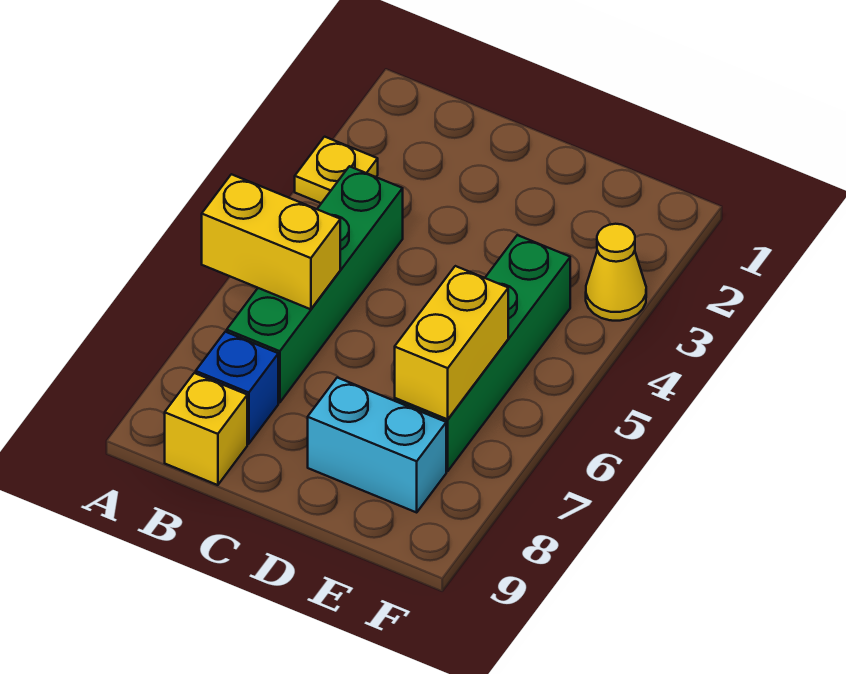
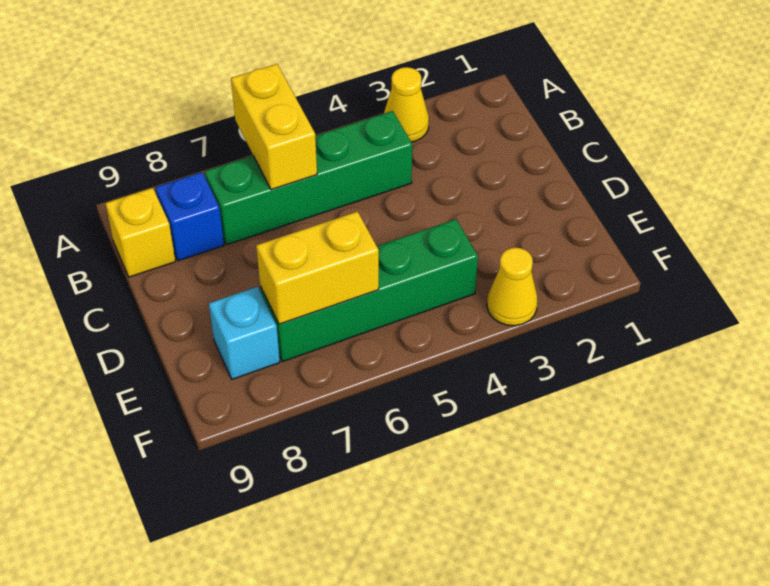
yellow 1x1 plate [295,137,378,203] -> yellow 1x1 cone [384,67,429,142]
cyan 1x2 brick [308,378,446,512] -> cyan 1x1 brick [209,287,280,379]

